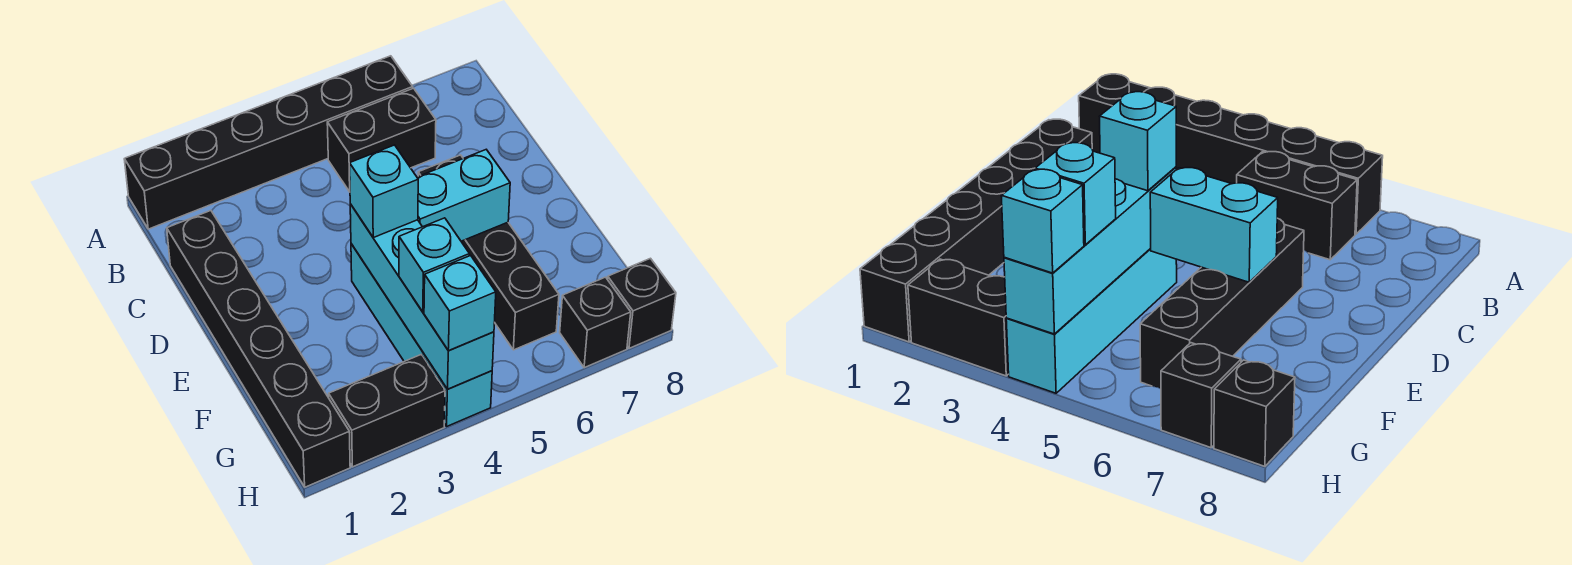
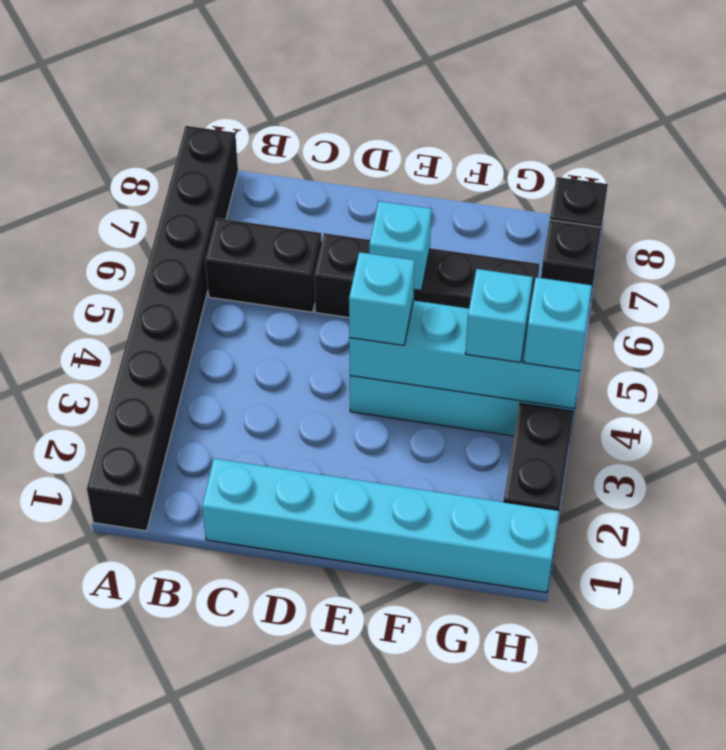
black 1x6 brick [124,56,413,229] -> black 1x8 brick [87,126,238,531]
black 1x2 brick [327,88,436,192] -> black 1x2 brick turned to [205,218,322,312]
black 1x6 brick [167,211,350,487] -> cyan 1x6 brick [202,458,559,593]
cyan 1x2 brick [417,150,510,241] -> cyan 1x1 brick [369,201,432,290]

